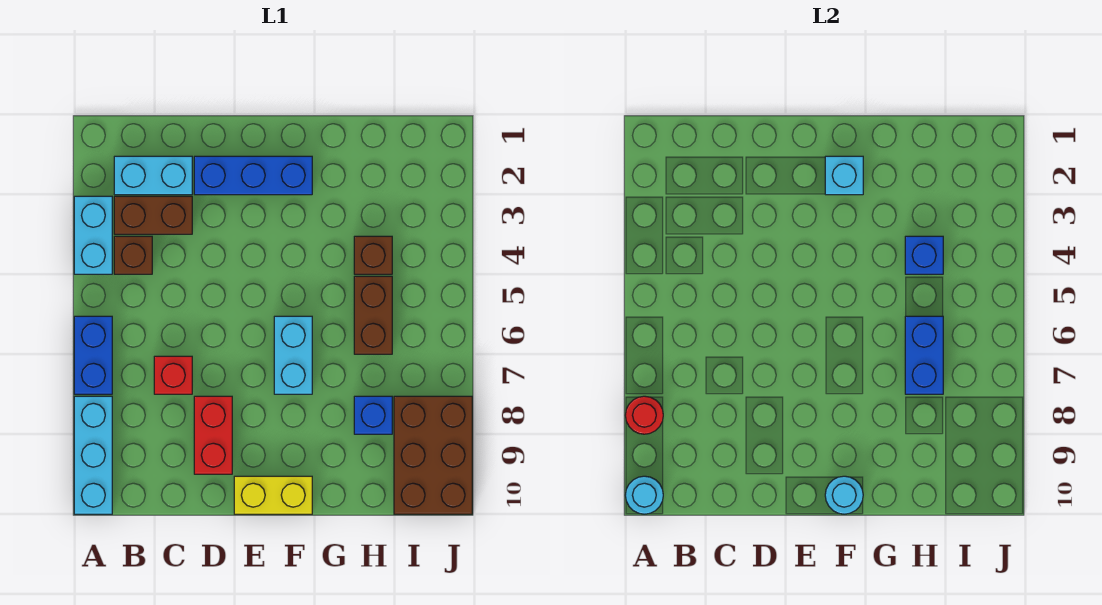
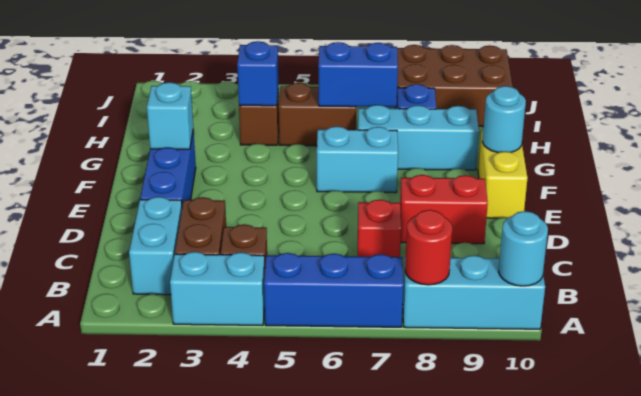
blue 1x2 brick [74,316,112,394] -> blue 1x3 brick [264,253,403,327]
none -> cyan 1x3 brick [358,105,479,170]

